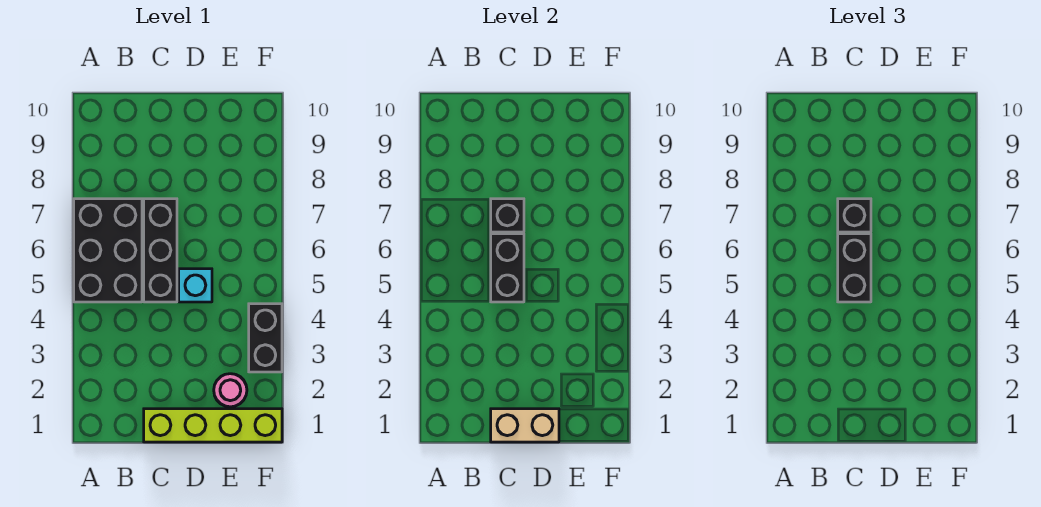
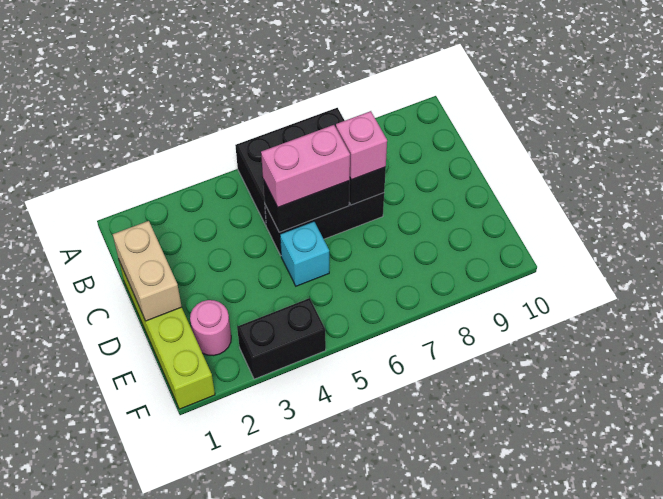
black 1x2 brick [838,234,871,302] -> pink 1x2 brick [261,125,350,207]
black 1x1 brick [838,199,871,232] -> pink 1x1 brick [336,111,387,180]

